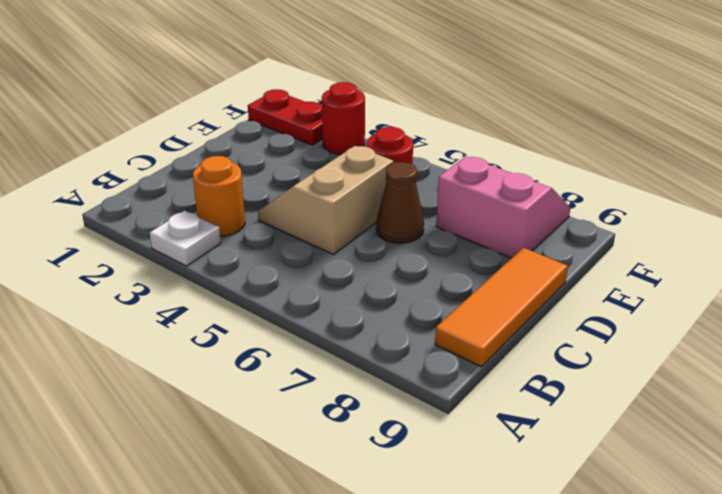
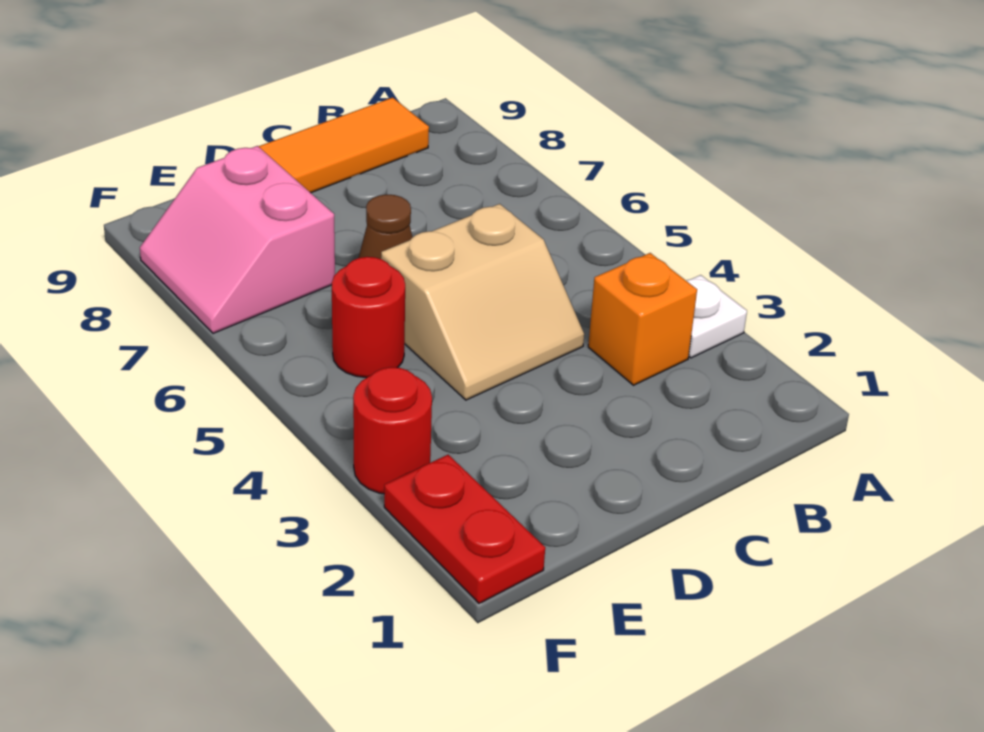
orange 1x1 round brick [193,156,245,236] -> orange 1x1 brick [588,253,697,385]

